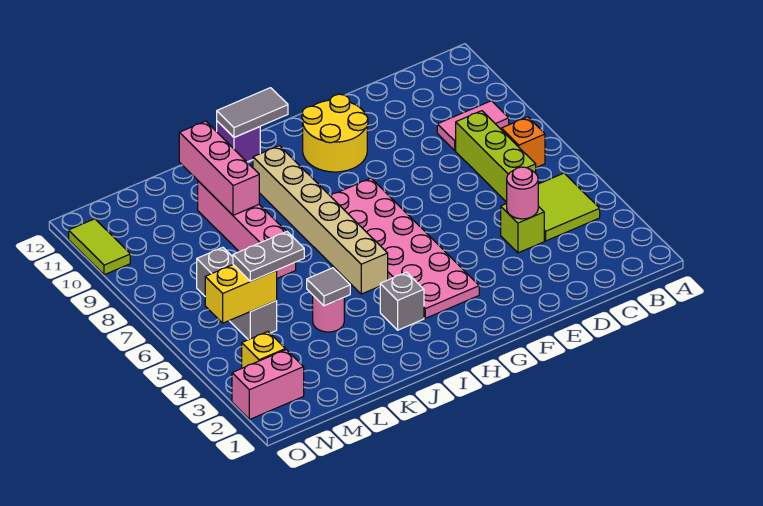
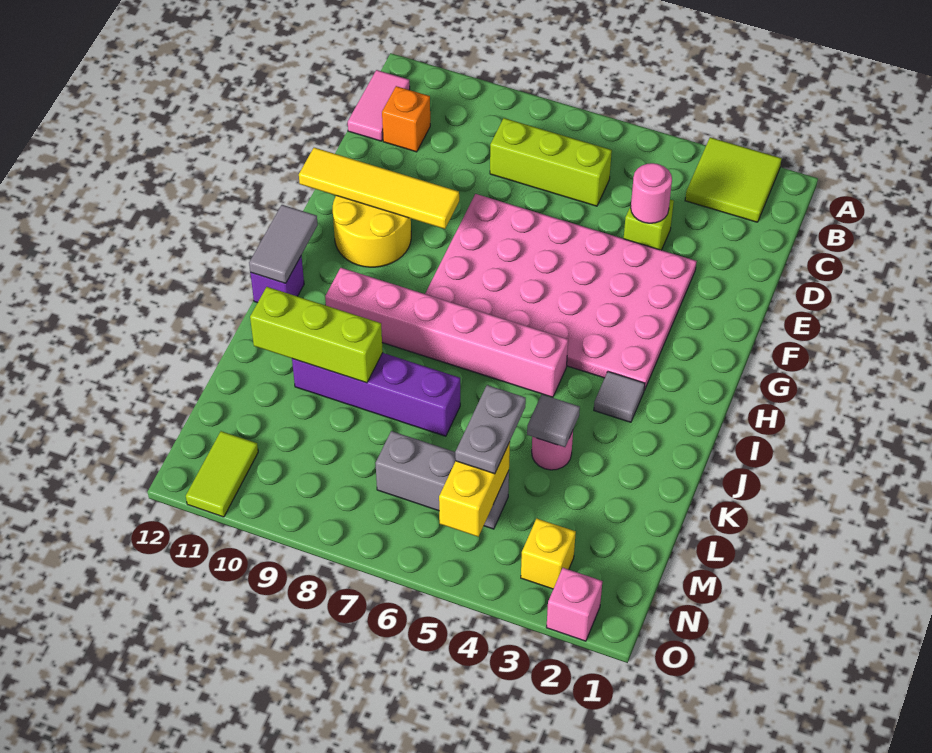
lime 2x2 tile [538,173,600,241] -> lime 2x2 tile moved to [685,137,782,222]
orange 1x1 brick [501,117,545,167] -> orange 1x1 brick moved to [382,86,430,152]
pink 1x2 tile [437,101,509,150] -> pink 1x2 tile moved to [348,70,410,141]
none -> yellow 1x4 tile [299,148,459,229]
pink 2x6 plate [330,178,479,318] -> pink 4x6 plate [425,194,697,390]
grey 1x1 brick [380,272,424,330] -> grey 1x1 tile [594,372,645,422]
tan 1x6 brick [253,146,388,294] -> pink 1x6 brick [325,268,568,397]
pink 1x4 brick [198,181,296,278] -> purple 1x4 brick [292,353,460,436]
pink 1x3 brick [179,121,259,215] -> lime 1x3 brick [250,287,383,383]
pink 1x2 brick [232,350,304,420] -> pink 1x1 brick [546,568,602,641]
lime 1x2 tile [69,219,130,275] -> lime 1x2 tile turned to [186,431,258,517]

